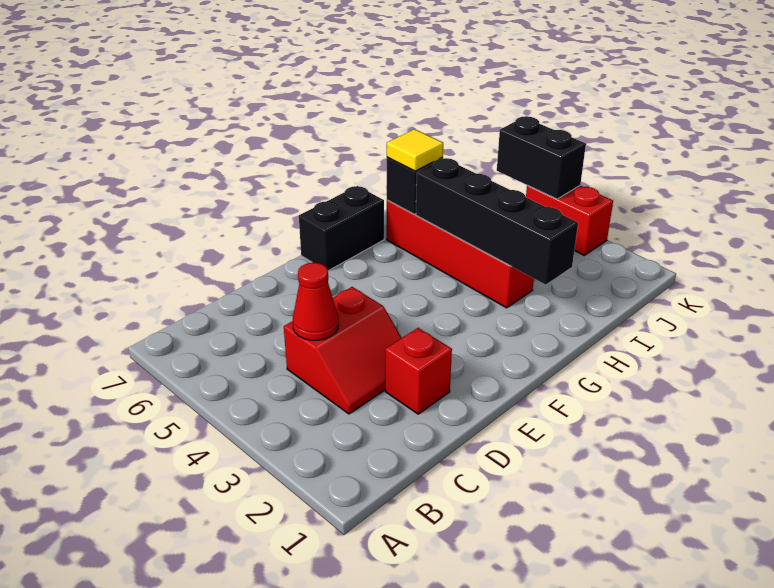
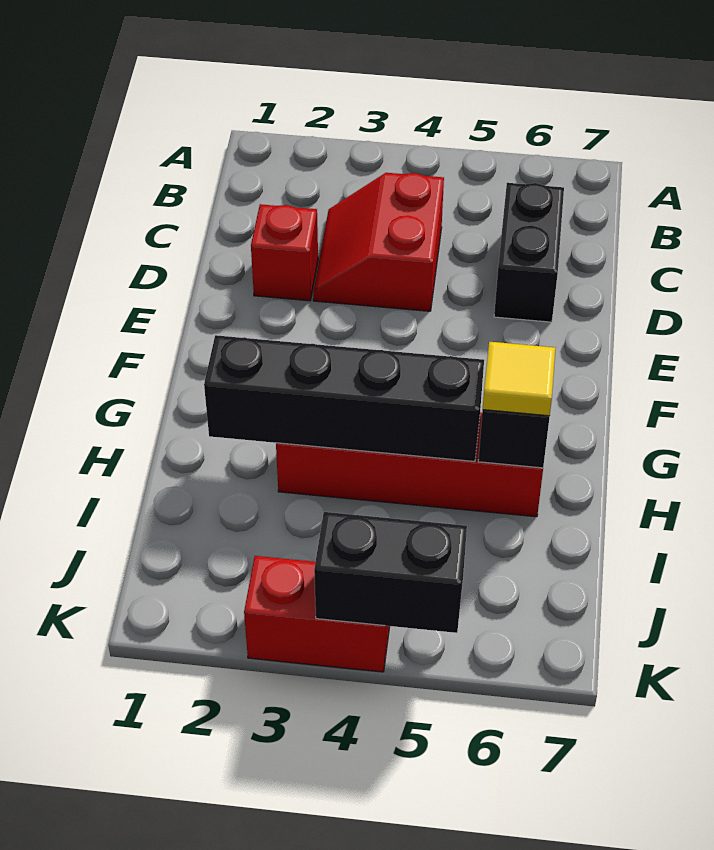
red 1x1 cone [293,263,339,340] -> none
black 1x2 brick [299,186,384,271] -> black 1x2 brick moved to [494,183,564,322]

